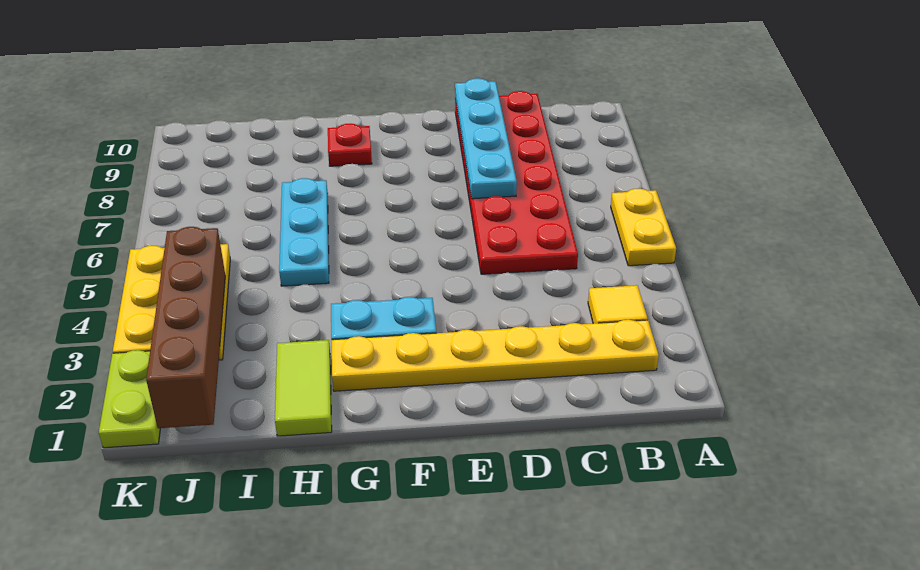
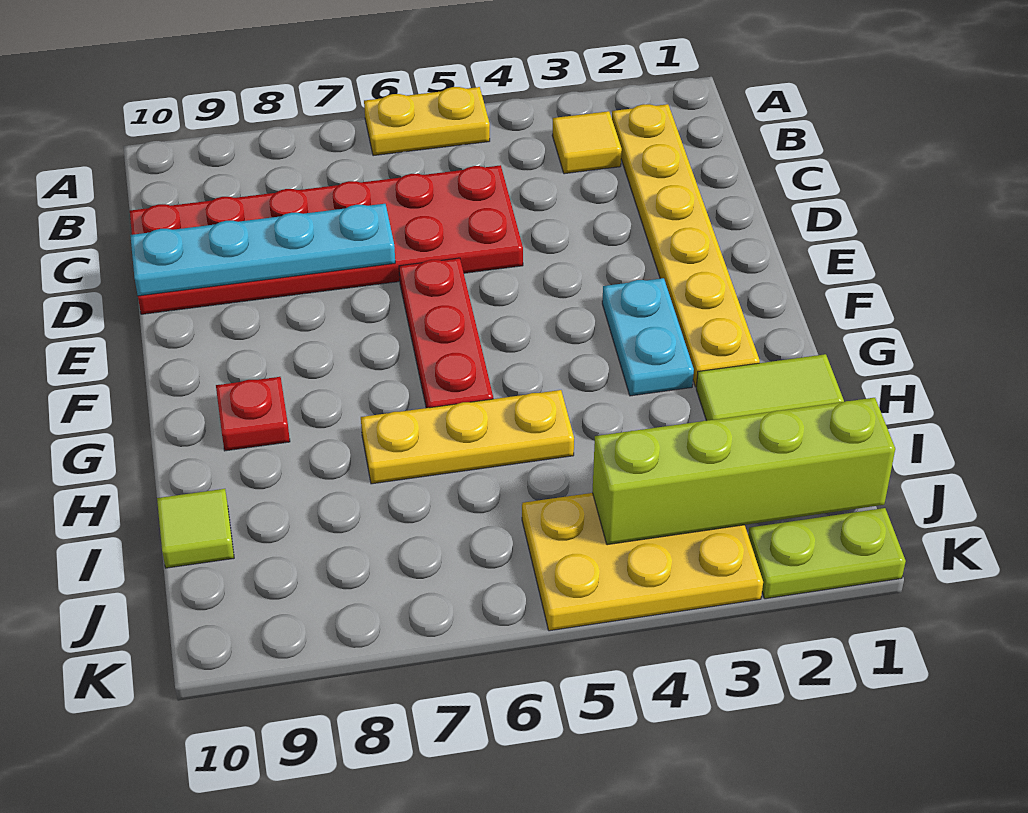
none -> red 1x3 plate [399,258,493,408]
cyan 1x3 plate [279,178,329,286] -> yellow 1x3 plate [361,390,574,484]
none -> lime 1x1 tile [157,489,234,568]
brown 1x4 brick [146,227,225,428] -> lime 1x4 brick [592,398,895,545]

